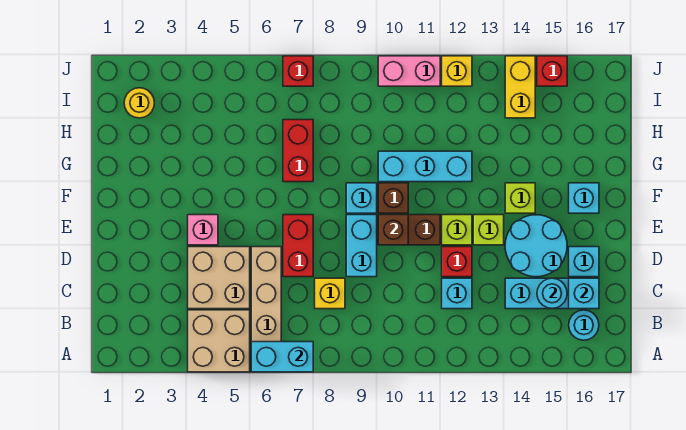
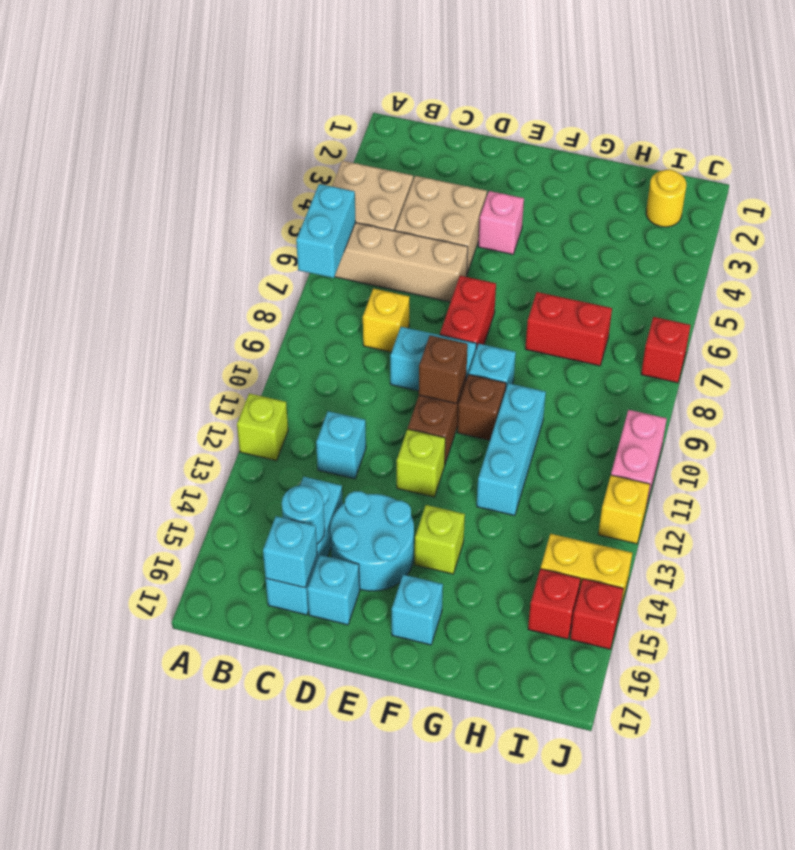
cyan 1x1 round brick [569,310,599,340] -> none
red 1x2 brick [283,215,313,277] -> red 1x2 brick turned to [440,276,496,349]
red 1x1 brick [442,247,472,277] -> red 1x1 brick moved to [528,569,581,639]
lime 1x1 brick [473,215,504,245] -> lime 1x1 brick moved to [237,393,288,461]

